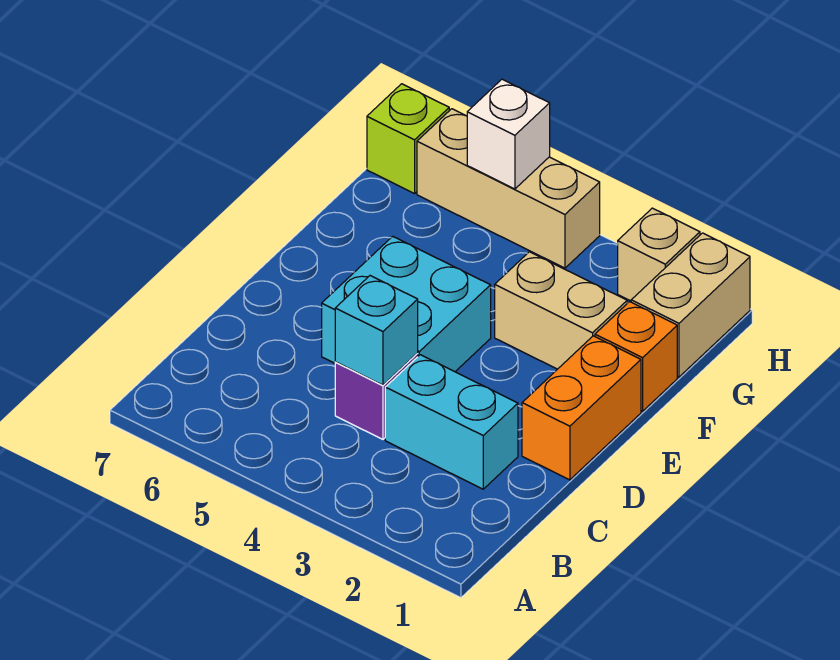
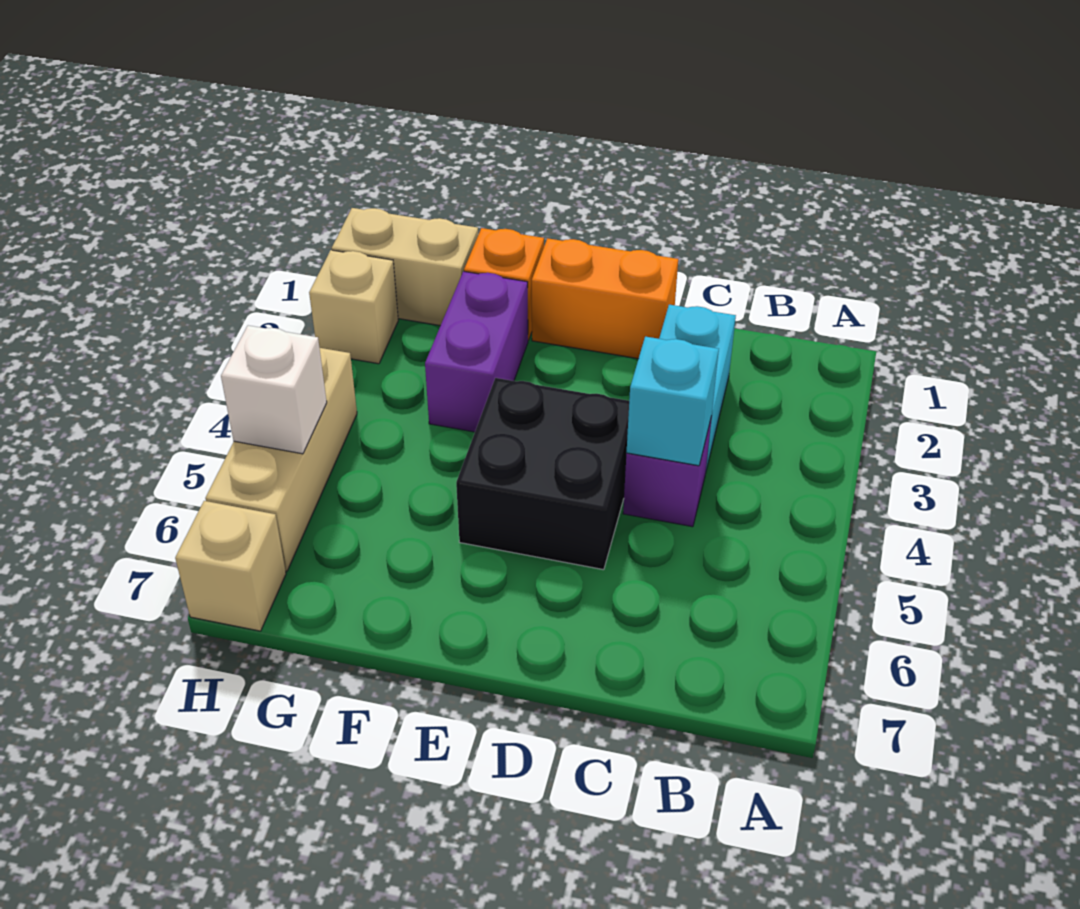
cyan 2x2 brick [322,236,491,372] -> black 2x2 brick [456,378,629,570]
tan 1x2 brick [495,252,627,369] -> purple 1x2 brick [425,271,528,432]
lime 1x1 brick [367,84,449,194] -> tan 1x1 brick [175,501,286,631]

